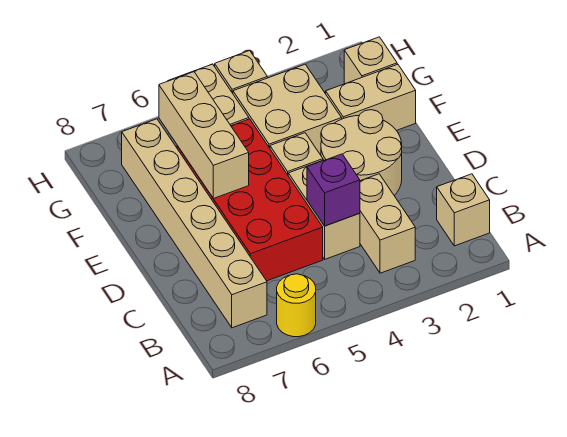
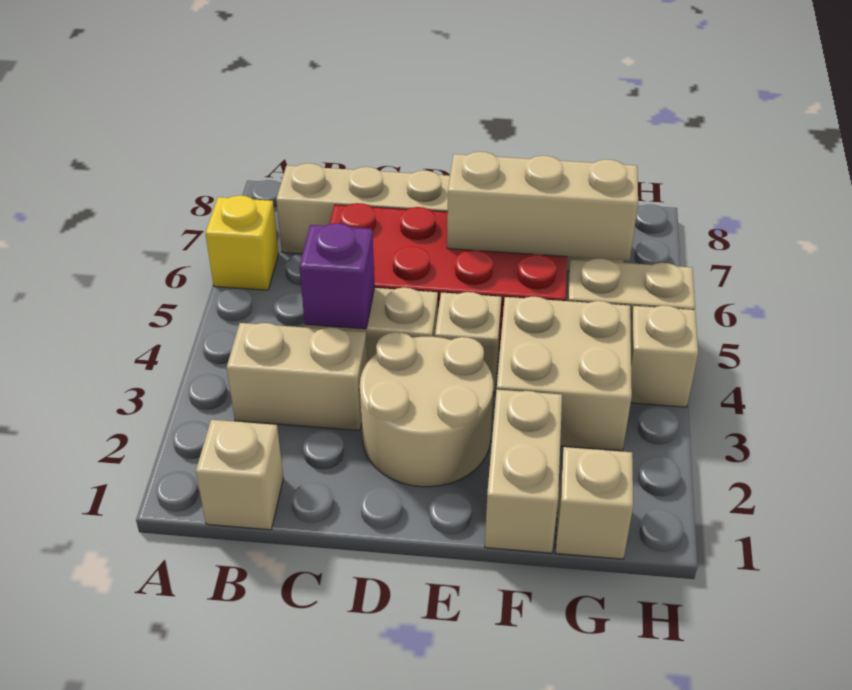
yellow 1x1 round brick [277,274,316,337] -> yellow 1x1 brick [205,196,279,290]

